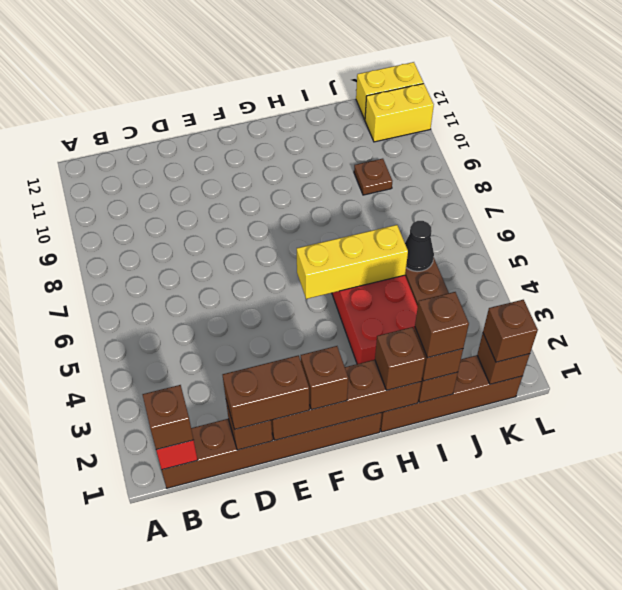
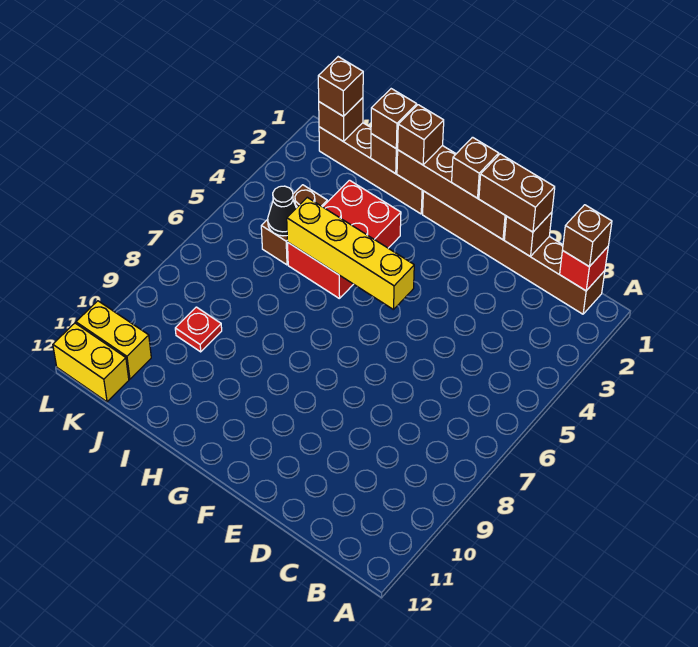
yellow 1x3 brick [297,225,408,299] -> yellow 1x4 brick [287,197,414,310]
brown 1x1 brick [415,292,469,358] -> none
brown 1x1 plate [354,159,392,195] -> red 1x1 plate [175,307,222,352]

